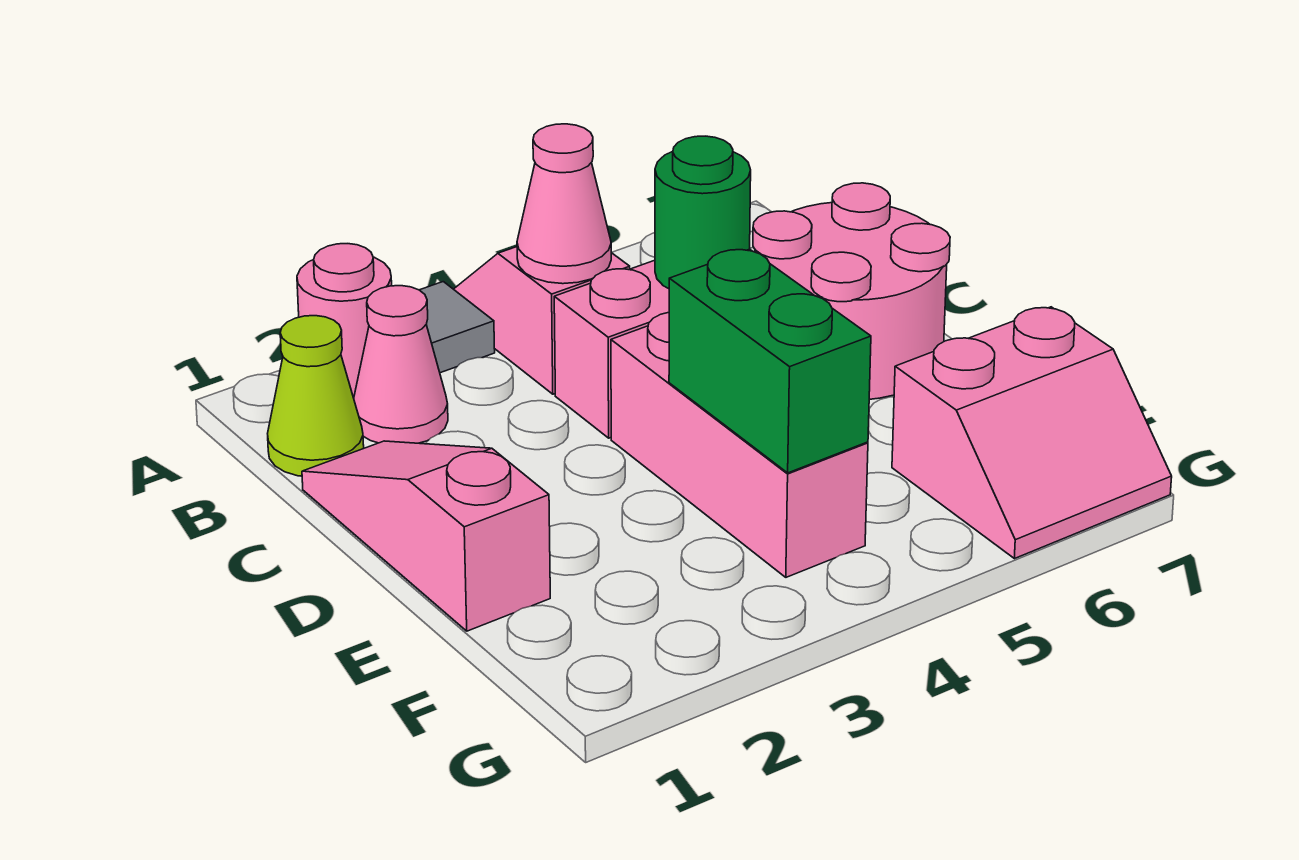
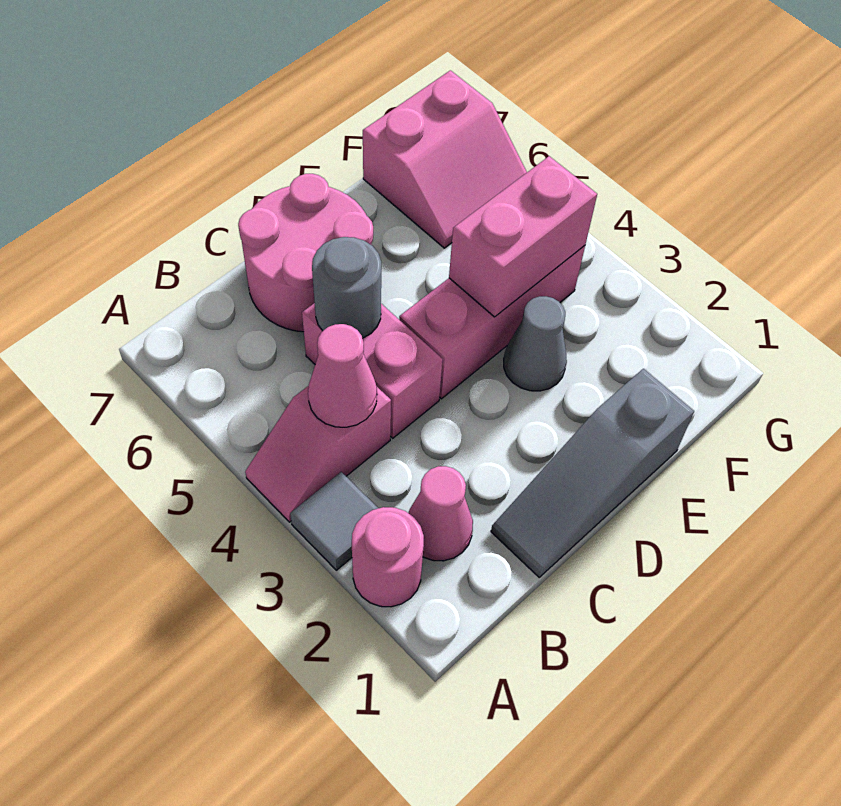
lime 1x1 cone [268,316,364,476] -> none
pink 1x3 slope [302,441,550,631] -> grey 1x3 slope [491,369,694,577]
green 1x1 round brick [655,136,751,289] -> grey 1x1 round brick [312,237,381,338]
none -> grey 1x1 cone [504,296,567,391]
green 1x2 brick [669,249,871,473] -> pink 1x2 brick [449,156,597,317]
pink 2x2 slope [892,307,1172,559] -> pink 2x2 slope turned to [363,70,527,248]

